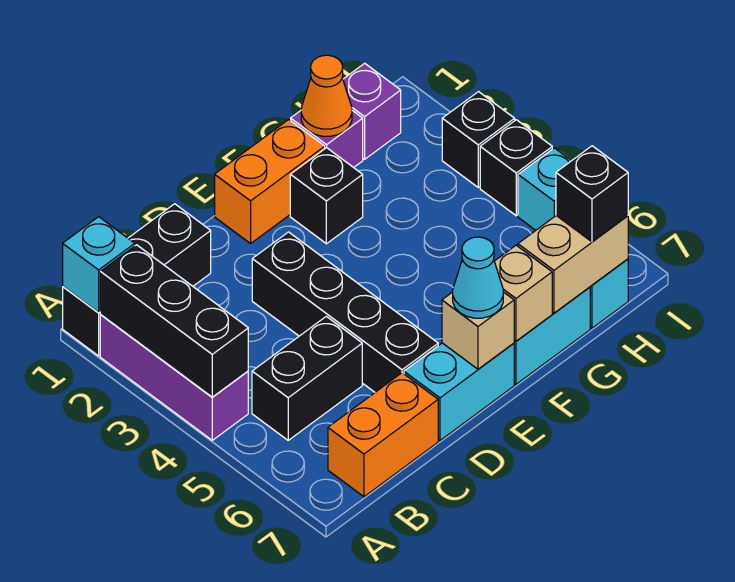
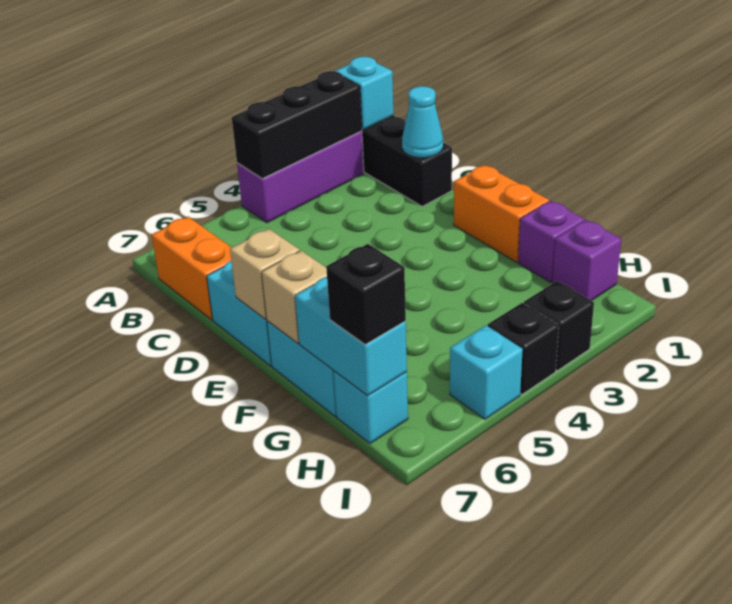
black 1x2 brick [252,316,362,440] -> none
black 1x4 brick [252,232,438,392] -> none
cyan 1x1 cone [453,237,503,318] -> cyan 1x1 cone moved to [402,86,443,158]
black 1x1 brick [290,148,363,244] -> none
orange 1x1 cone [301,55,352,136] -> none
tan 1x2 brick [518,216,628,313] -> cyan 1x2 brick [295,277,407,396]

